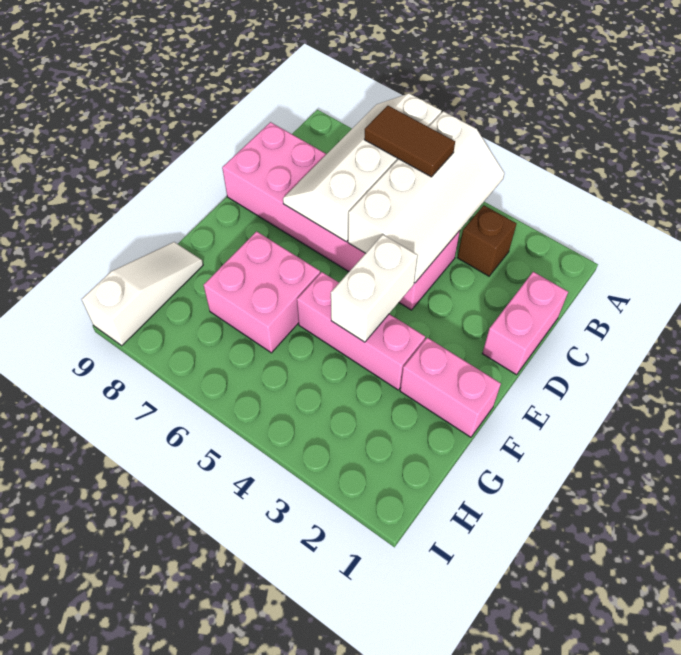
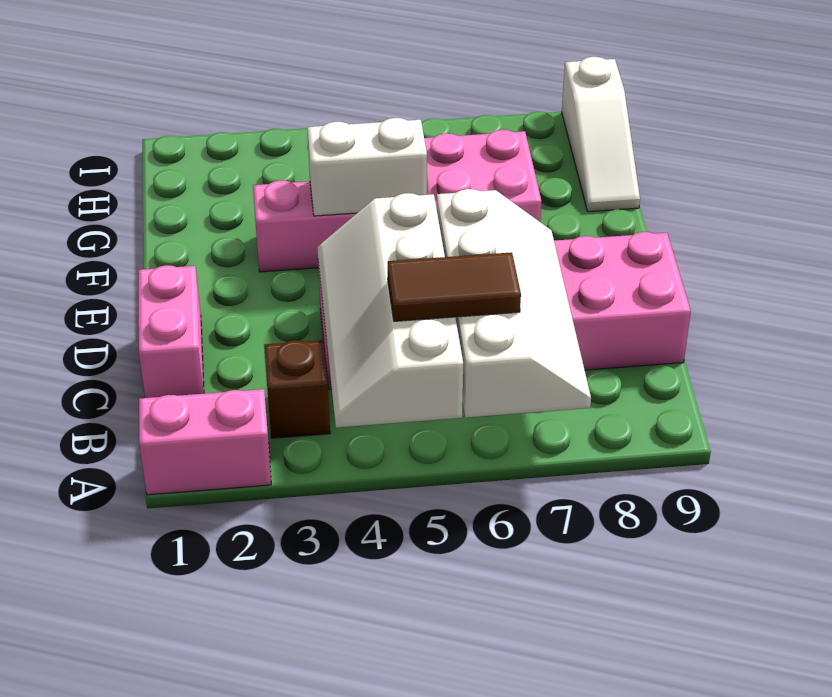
white 1x2 brick [331,235,418,342] -> white 1x2 brick turned to [307,118,427,216]
pink 1x2 brick [400,338,501,437] -> pink 1x2 brick moved to [139,389,271,495]

